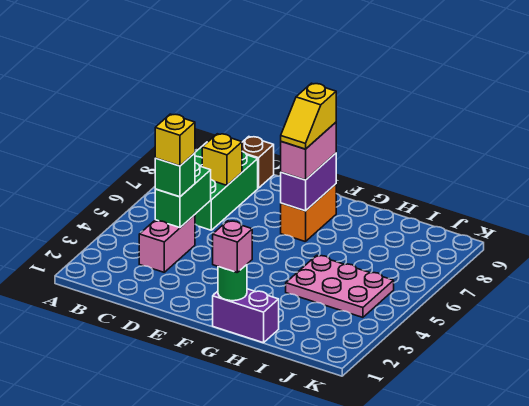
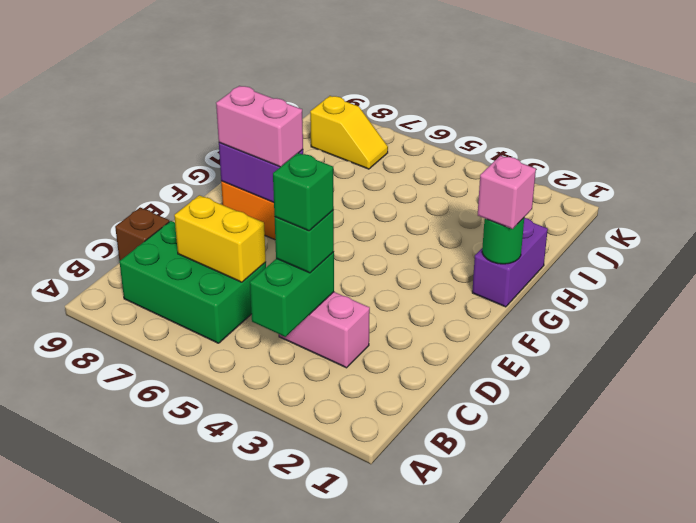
green 1x2 brick [155,163,211,228] -> green 1x2 brick turned to [250,252,334,337]
yellow 1x1 brick [155,114,195,166] -> green 1x1 brick [273,153,334,231]
yellow 1x1 brick [202,134,242,185] -> yellow 1x2 brick [174,195,266,282]
yellow 1x2 slope [281,83,336,149] -> yellow 1x2 slope moved to [310,96,388,169]
pink 2x3 plate [286,255,394,317] -> none

